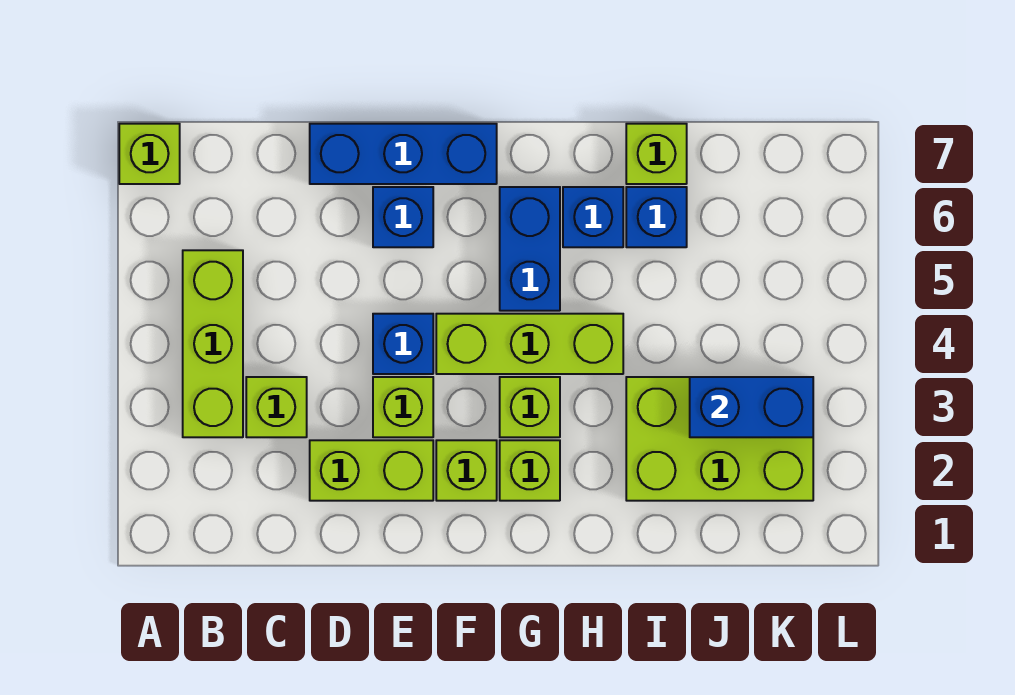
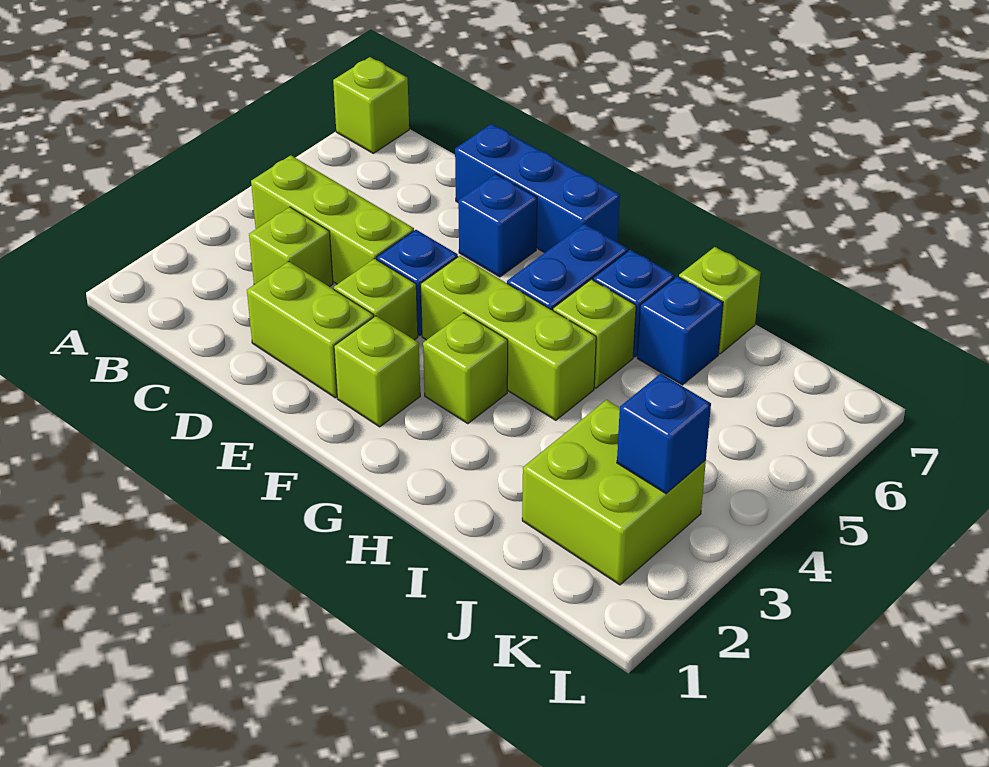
lime 1x3 brick [183,250,243,437] -> lime 1x3 brick turned to [251,155,414,284]
lime 1x1 brick [500,440,560,501] -> lime 1x1 brick moved to [553,279,636,388]
lime 2x3 brick [626,377,813,501] -> lime 2x2 brick [522,400,706,585]
blue 1x2 brick [690,377,813,437] -> blue 1x1 brick [617,374,711,494]

